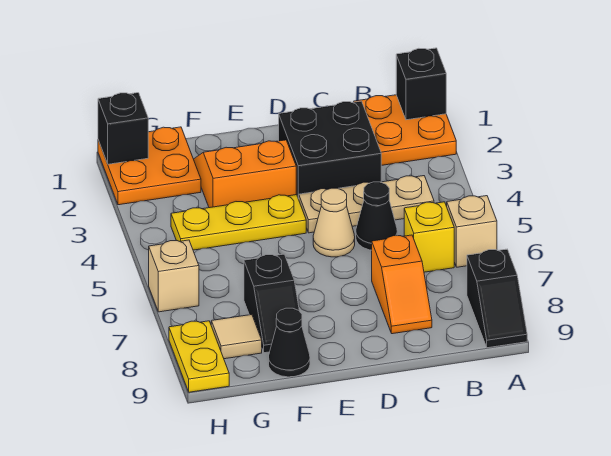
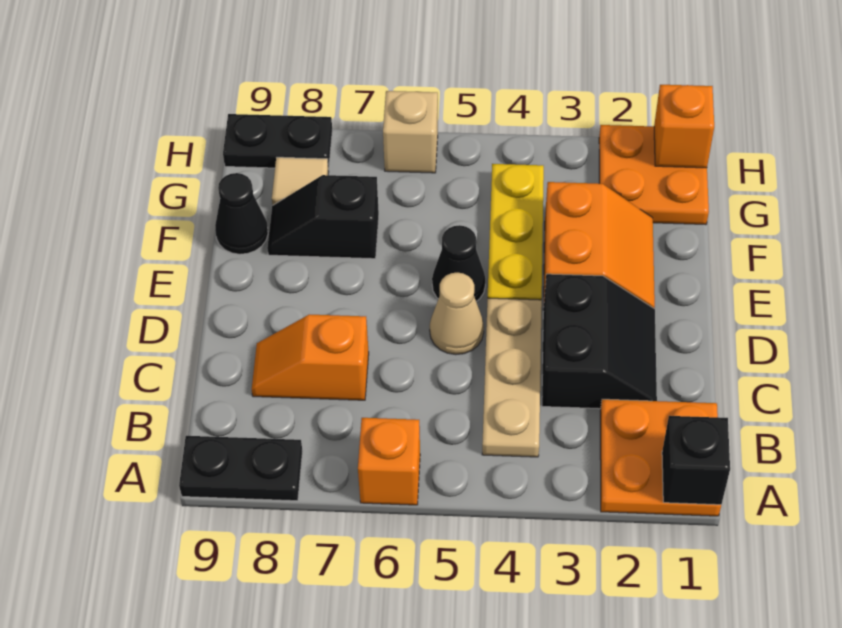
tan 1x1 brick [447,196,497,267] -> orange 1x1 brick [358,418,420,505]
black 1x2 slope [467,249,527,348] -> black 1x2 plate [179,436,303,501]
yellow 1x1 brick [404,202,454,272] -> none
black 2x2 brick [279,101,381,199] -> black 2x2 slope [542,274,657,409]
black 1x1 cone [356,182,397,250] -> black 1x1 cone moved to [432,225,485,301]
black 1x1 brick [98,93,148,164] -> orange 1x1 brick [654,85,714,168]
yellow 1x2 plate [169,321,229,392] -> black 1x2 plate [223,114,332,169]

